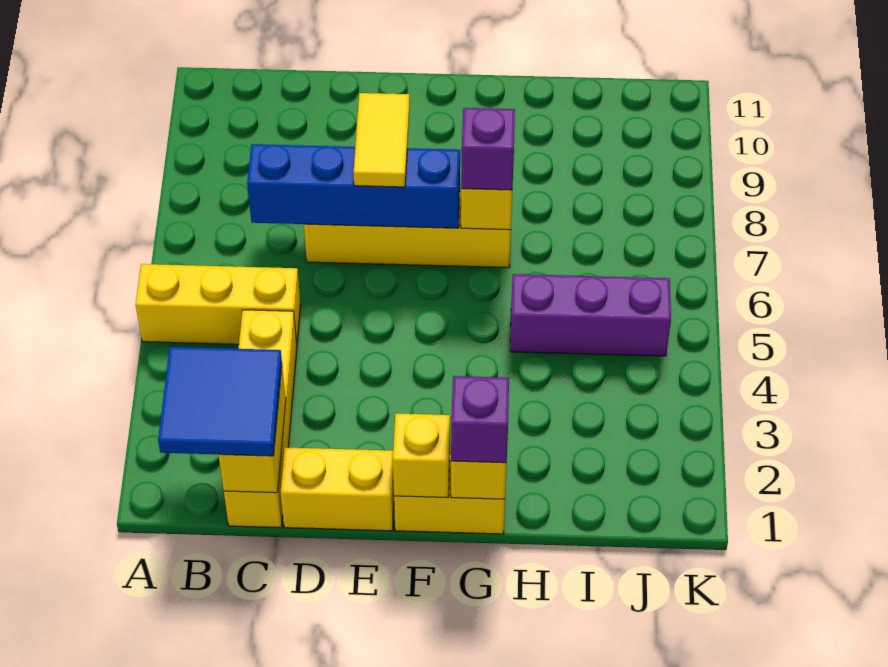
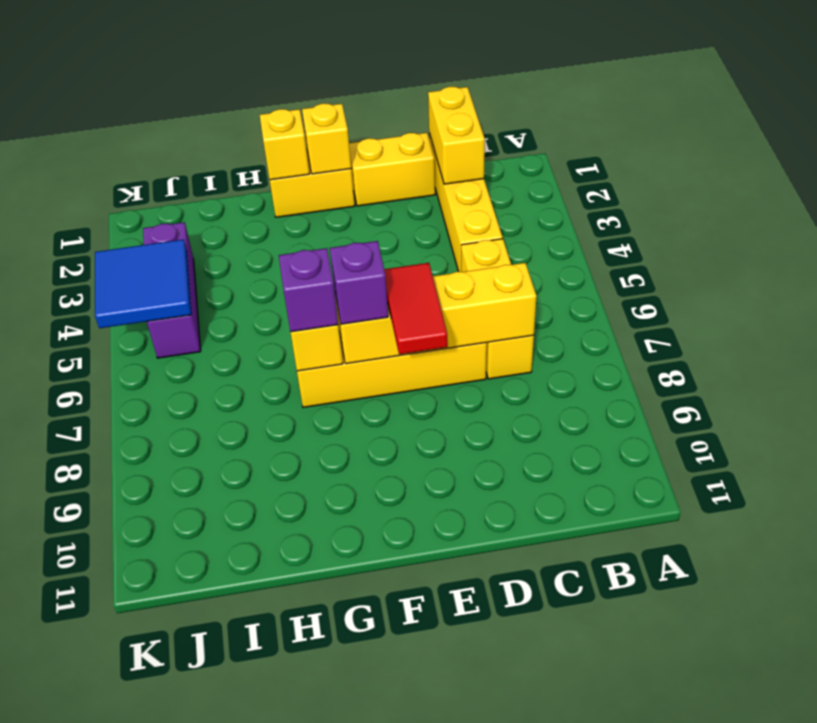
yellow 1x3 brick [135,264,301,344] -> yellow 1x3 brick turned to [461,239,534,379]
blue 2x2 tile [158,347,282,456] -> blue 2x2 tile moved to [95,239,191,328]
blue 1x4 brick [247,144,460,228] -> yellow 1x4 brick [335,263,537,364]
yellow 1x2 tile [354,93,410,187] -> red 1x2 tile [384,263,448,354]
purple 1x1 brick [451,376,509,463] -> purple 1x1 brick moved to [330,241,388,324]
purple 1x3 brick [510,274,671,356] -> purple 1x3 brick turned to [143,222,201,358]

